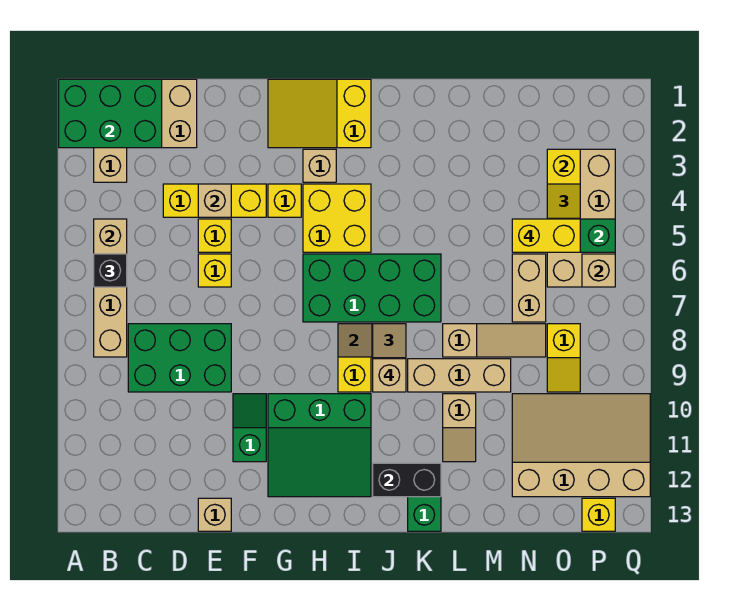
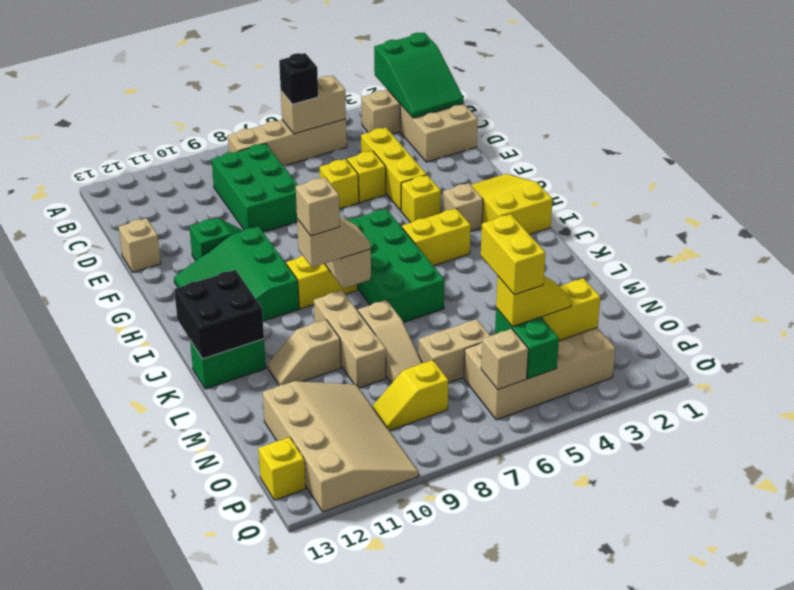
green 2x3 brick [59,79,162,148] -> green 2x3 slope [374,33,464,118]
tan 1x1 brick [198,184,231,217] -> none
yellow 2x2 brick [303,184,371,252] -> yellow 1x2 brick [402,209,471,266]
black 1x2 brick [373,463,441,497] -> black 2x2 brick [174,270,264,359]

